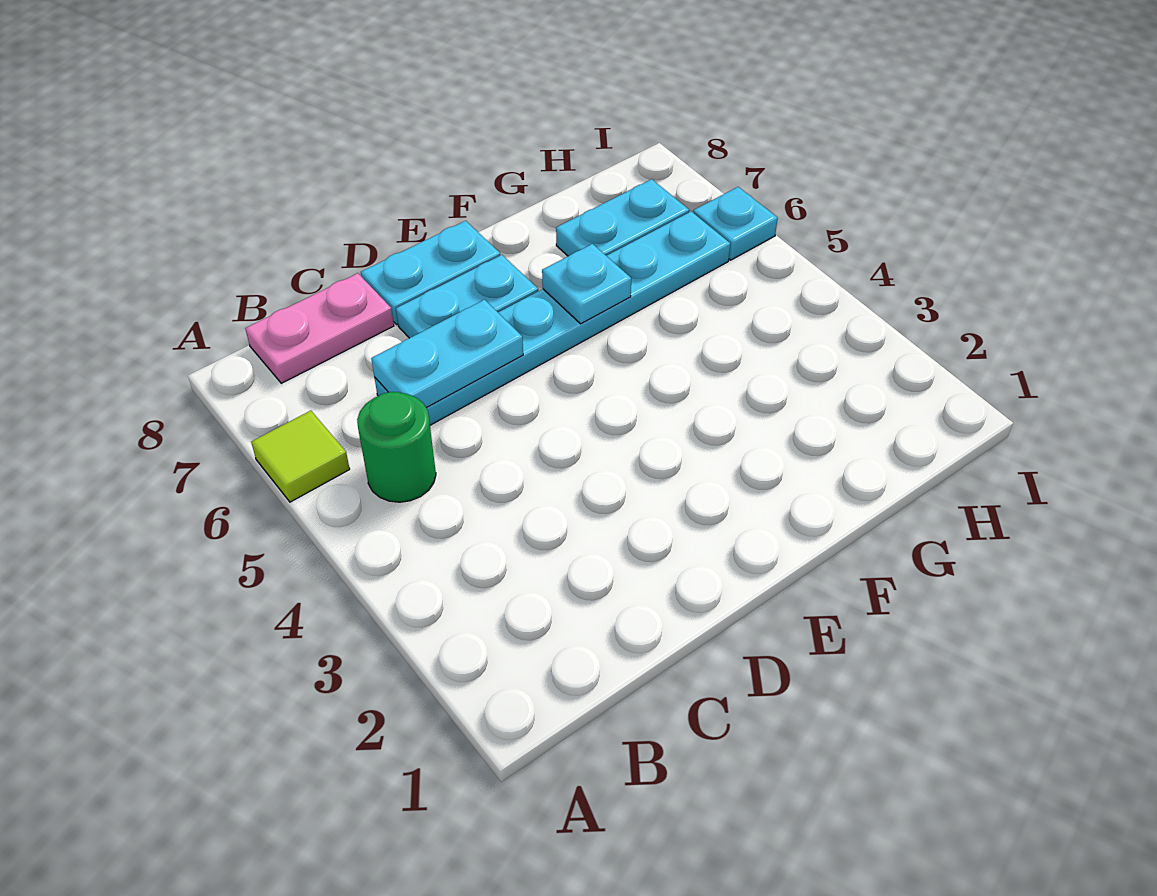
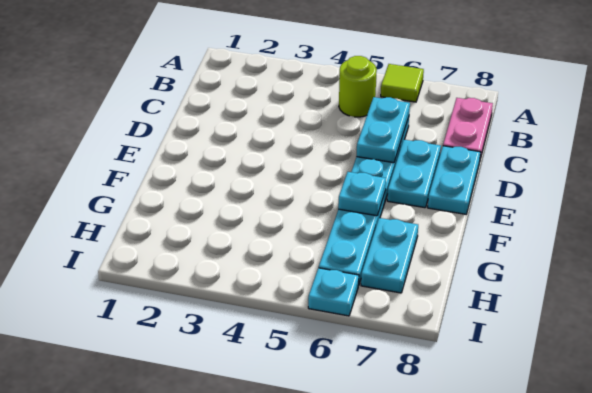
green 1x1 round brick [357,392,436,502] -> lime 1x1 round brick [339,56,377,117]

